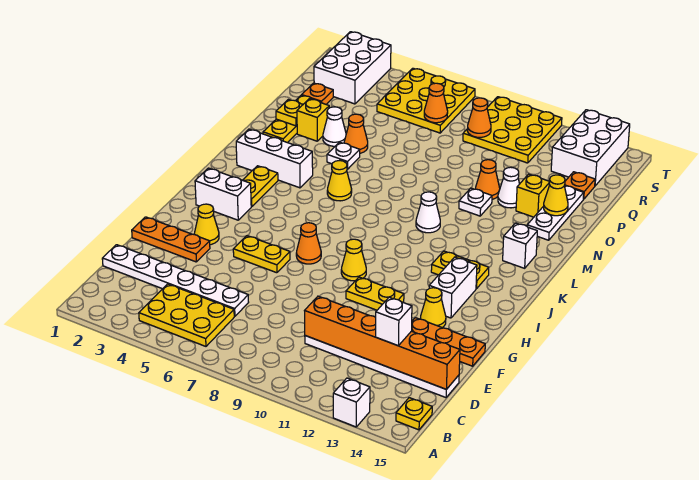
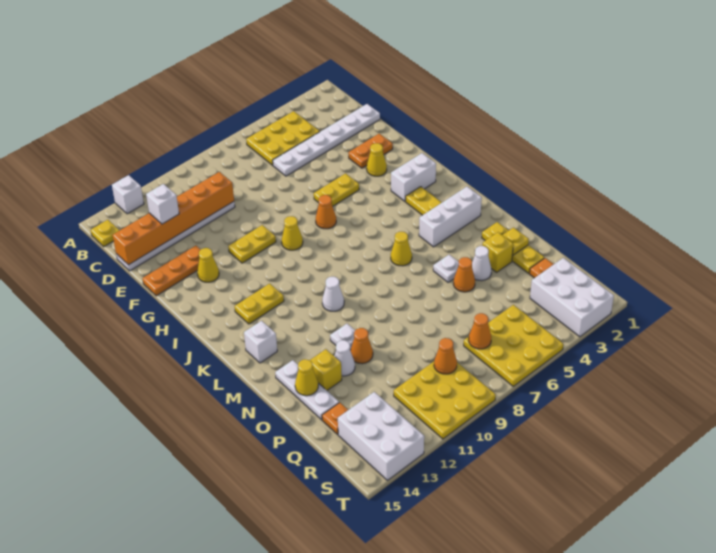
orange 1x3 plate [132,217,210,262] -> orange 1x2 plate [348,134,393,168]
white 1x2 brick [429,257,477,318] -> none

